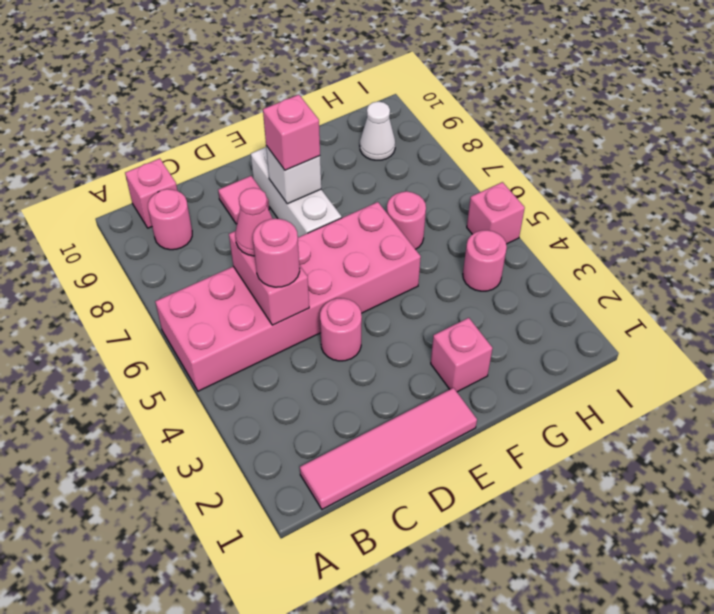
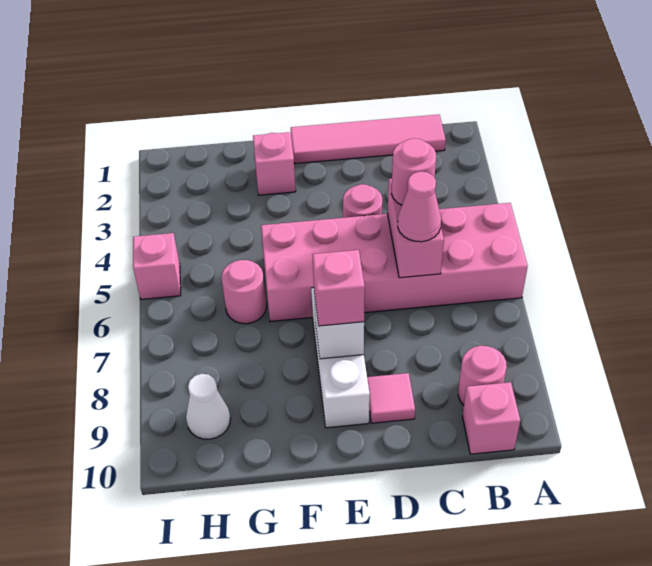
pink 1x1 round brick [463,230,507,291] -> none

